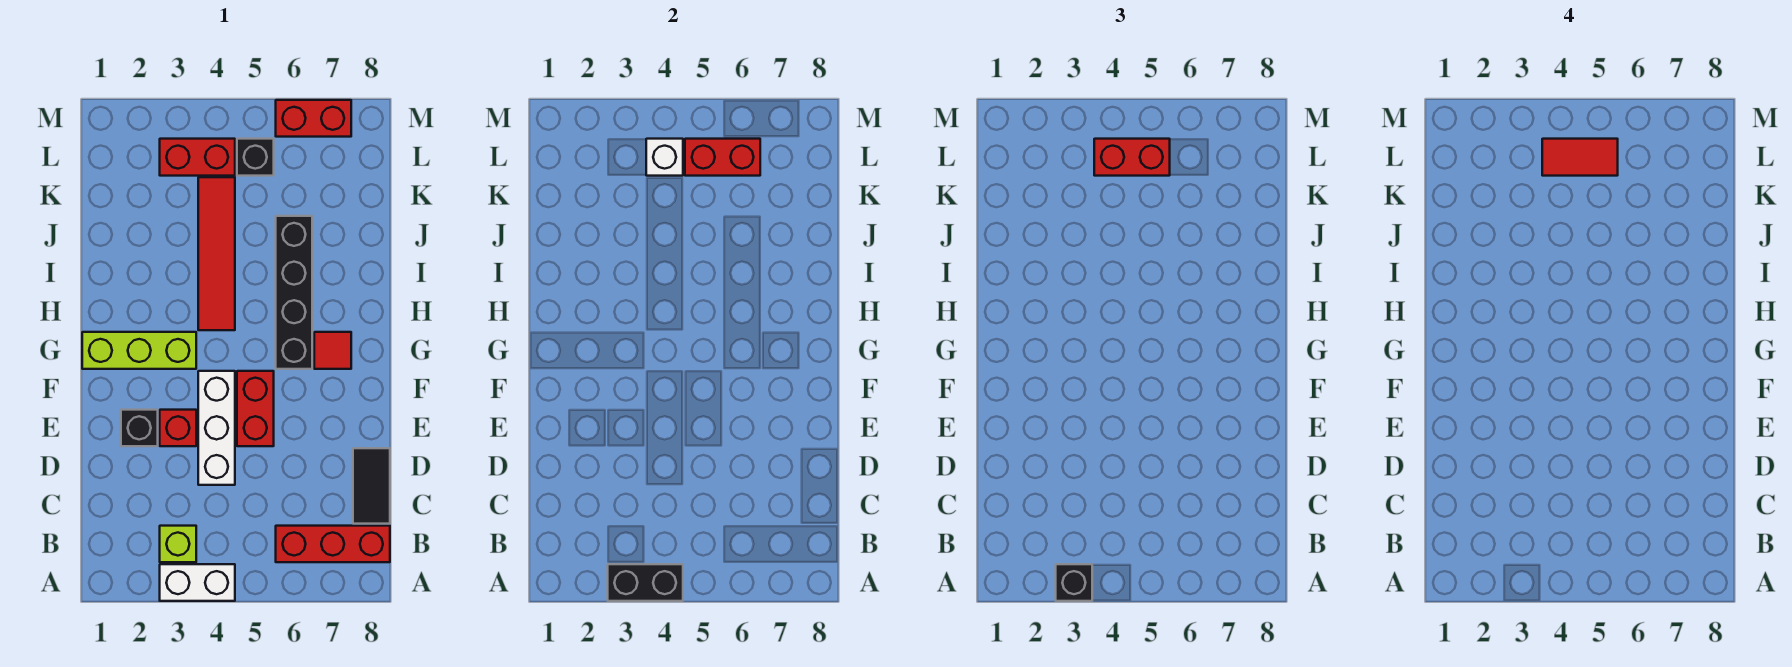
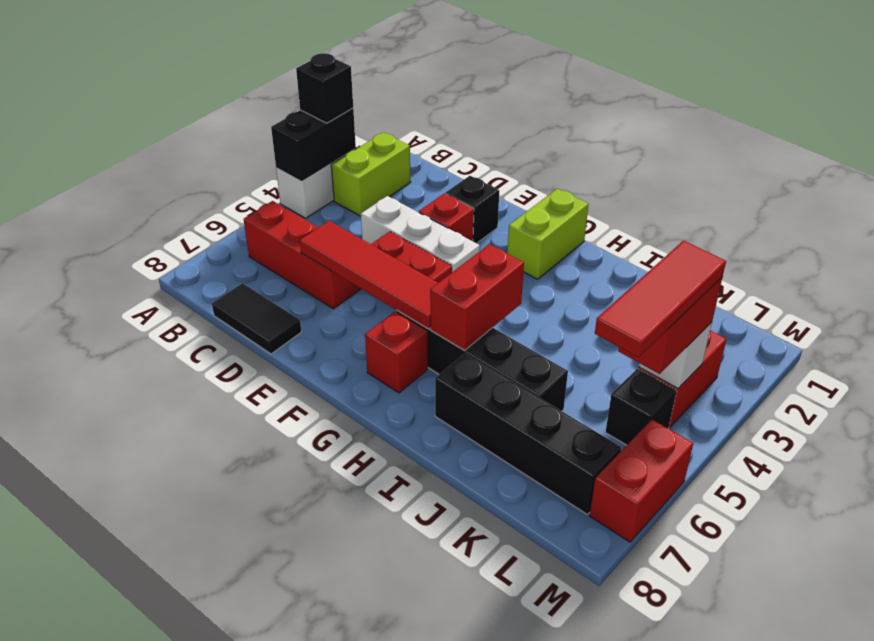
lime 1x1 brick [160,526,196,562] -> lime 1x2 brick [331,132,411,216]
red 1x3 brick [276,526,390,562] -> red 1x3 brick turned to [244,201,361,309]
lime 1x3 brick [82,332,196,369] -> lime 1x2 brick [507,189,589,279]
red 1x1 tile [314,332,351,369] -> red 1x1 brick [365,312,428,393]
red 1x4 tile [198,177,235,330] -> red 1x4 tile moved to [300,221,438,329]
none -> black 1x4 brick [435,354,621,515]
red 1x2 tile [1542,139,1618,176] -> red 1x3 tile [595,241,726,357]
red 1x2 brick [685,139,760,176] -> red 1x2 brick moved to [430,244,524,350]

